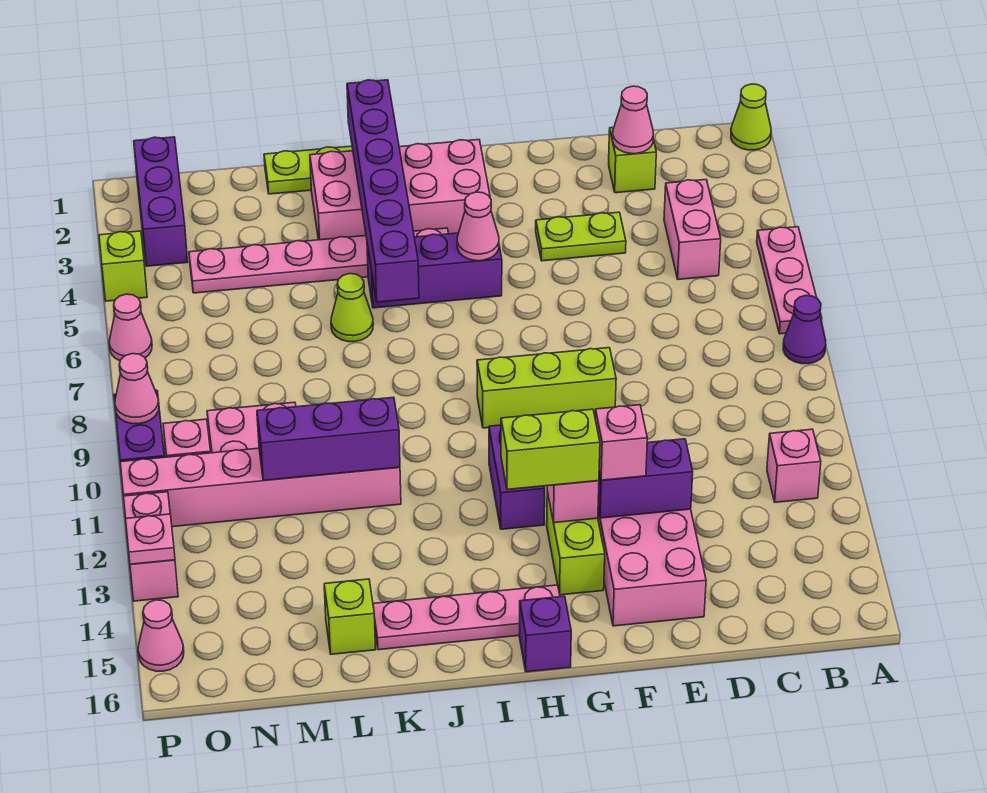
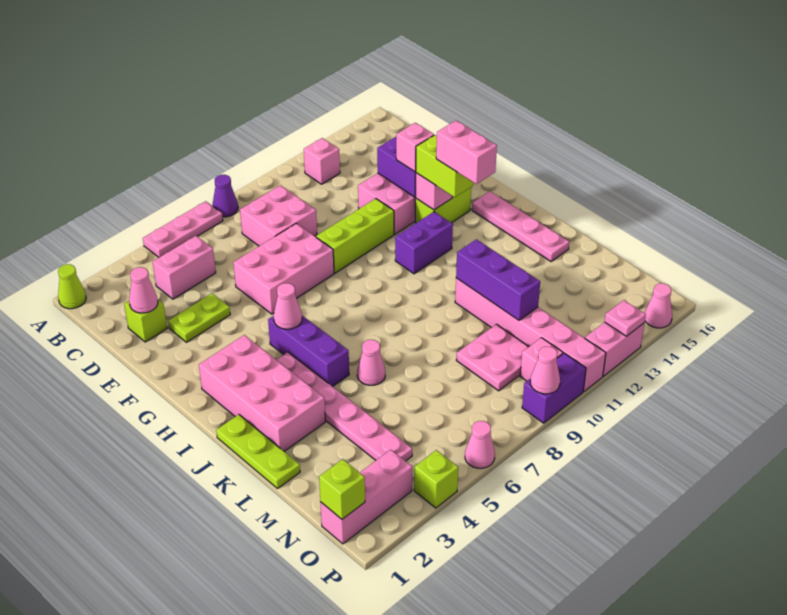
none -> pink 2x2 brick [240,185,317,246]
lime 1x2 plate [536,212,626,261] -> lime 1x2 plate turned to [168,293,230,342]
none -> pink 2x3 brick [233,223,334,314]
lime 1x3 brick [477,348,616,428] -> lime 1x3 brick turned to [316,199,394,273]
none -> pink 1x2 brick [436,121,497,184]
purple 1x1 brick [519,596,571,672] -> none
purple 1x6 brick [347,80,419,302] -> none
lime 1x1 cone [331,274,373,342] -> pink 1x1 cone [357,340,385,385]
lime 1x1 brick [324,579,376,654] -> lime 1x1 brick moved to [319,459,365,519]
purple 1x3 brick [134,137,188,266] -> pink 1x3 brick [320,450,412,544]

